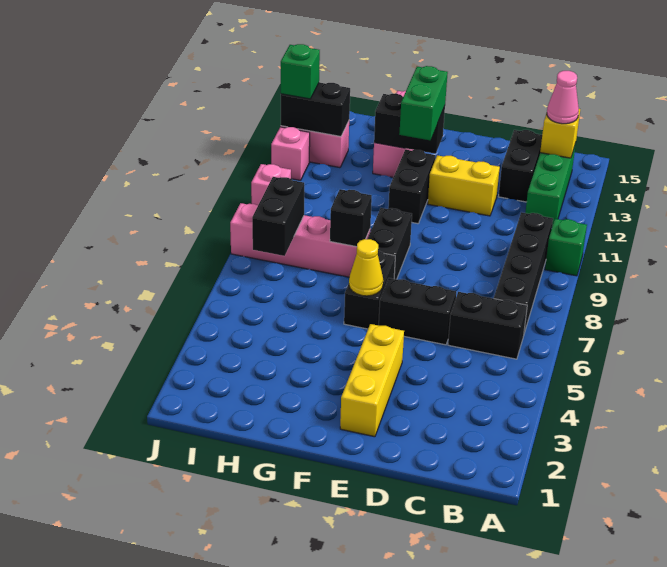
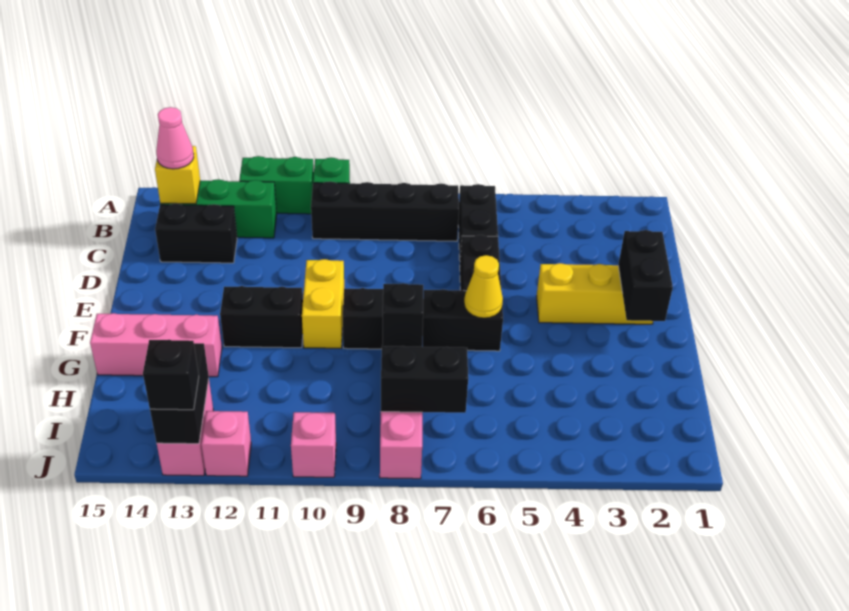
yellow 1x2 brick [428,155,500,216] -> yellow 1x2 brick moved to [302,259,344,348]
green 1x2 brick [399,66,448,140] -> green 1x2 brick moved to [239,156,314,214]
black 1x2 brick [374,94,445,154] -> black 1x2 brick moved to [618,230,673,321]
green 1x1 brick [281,44,320,99] -> black 1x1 brick [143,340,199,410]

